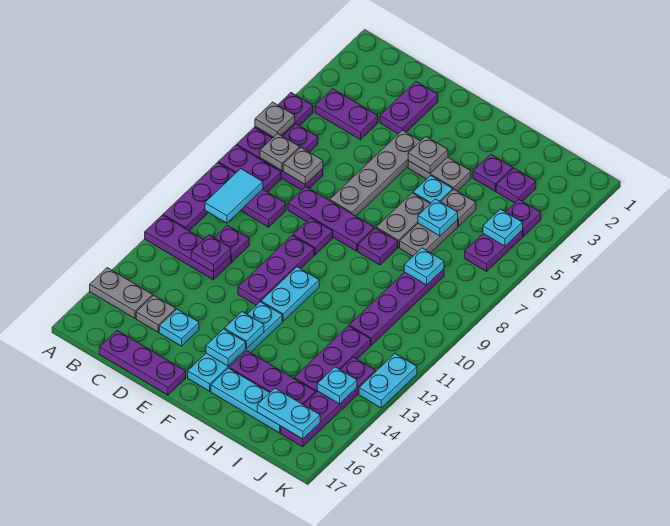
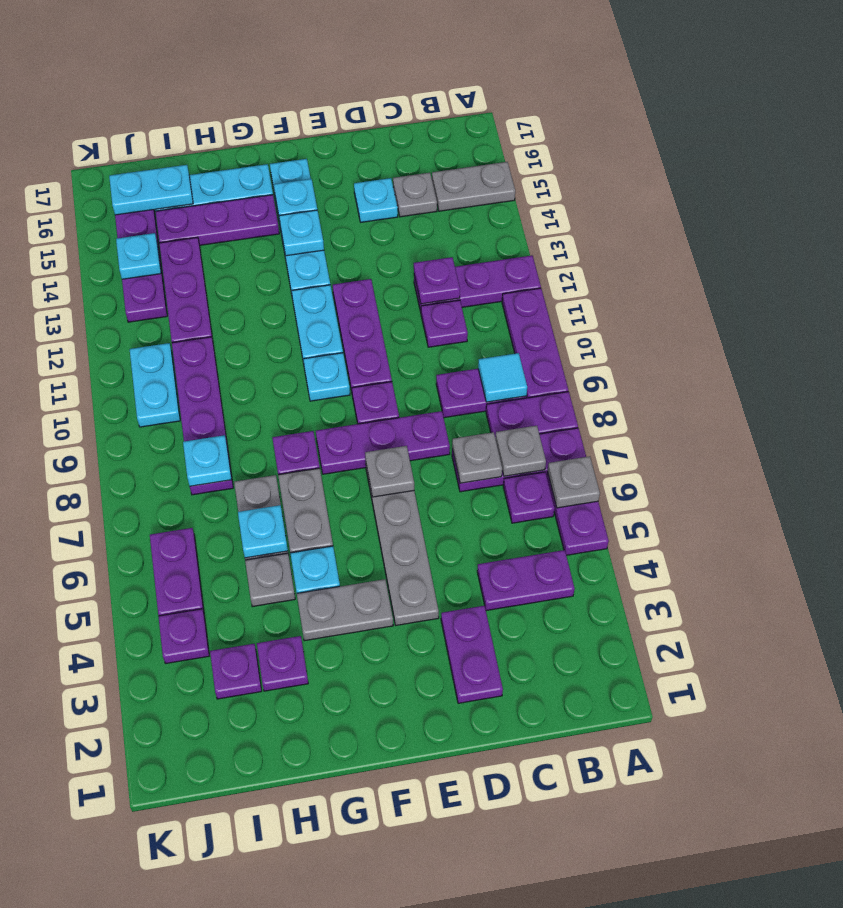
cyan 1x2 tile [205,169,263,223] -> cyan 1x1 tile [478,353,527,402]
purple 1x3 plate [99,331,186,395] -> none
grey 1x1 plate [408,136,448,173] -> grey 1x1 plate moved to [365,446,414,497]
cyan 1x1 plate [483,209,523,246] -> cyan 1x1 plate moved to [303,353,350,401]
cyan 1x2 plate [359,354,417,408] -> cyan 1x2 plate moved to [130,343,180,427]

